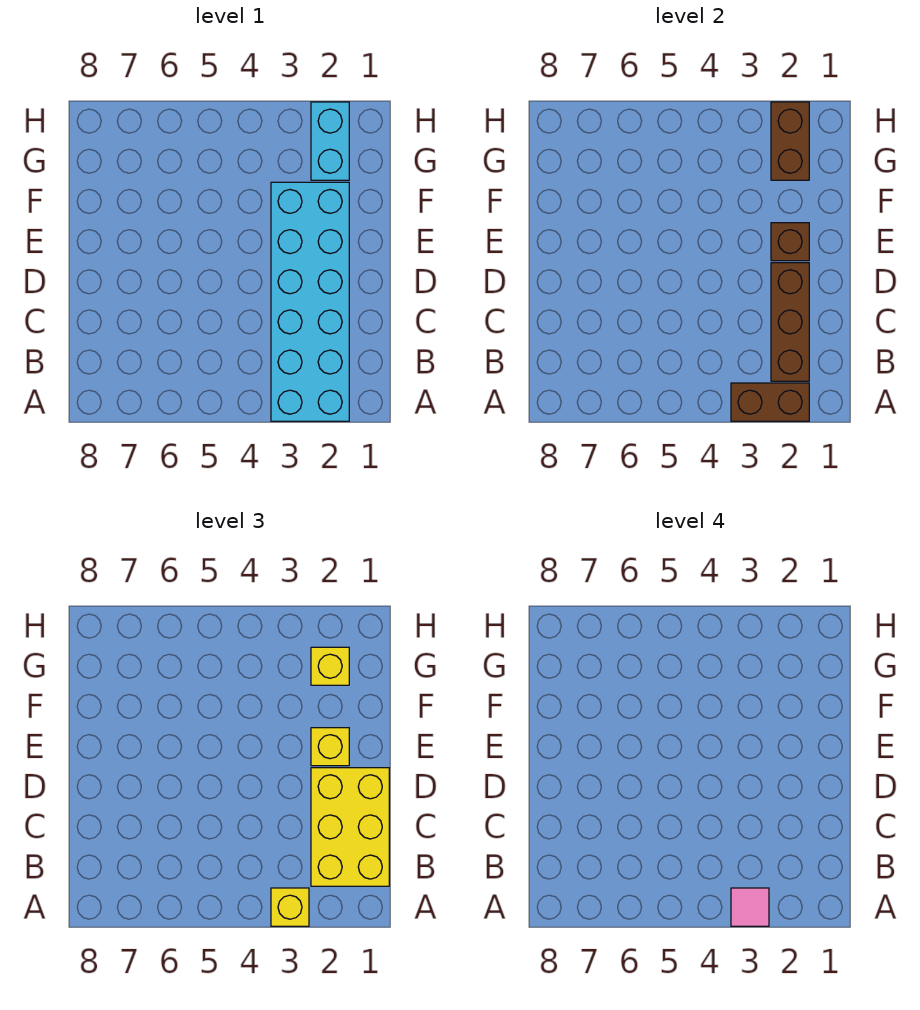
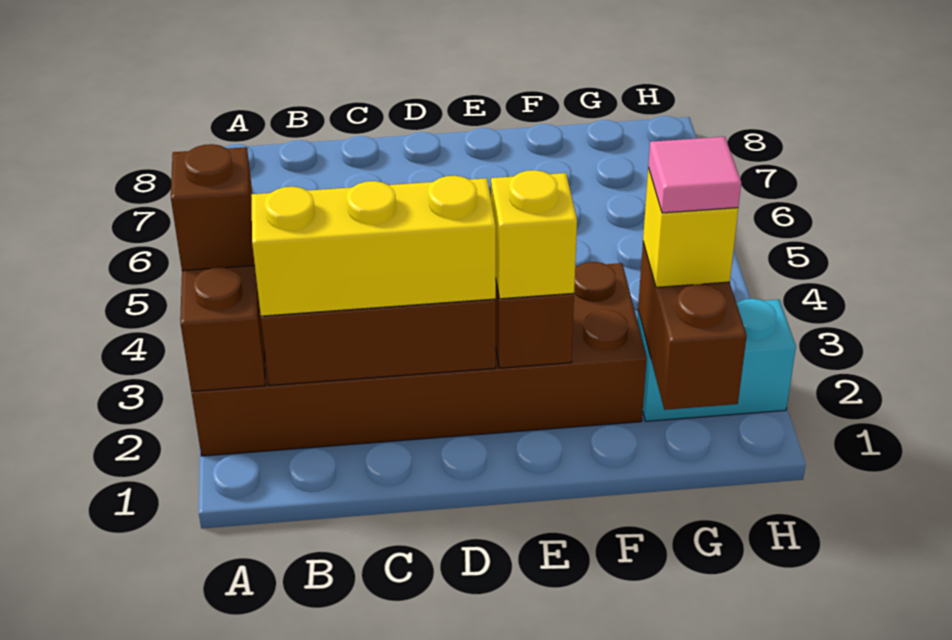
cyan 2x6 brick [271,182,349,421] -> brown 2x6 brick [191,262,647,456]
yellow 1x1 brick [271,888,309,926] -> brown 1x1 brick [171,144,255,271]
pink 1x1 tile [731,888,769,926] -> pink 1x1 tile moved to [648,137,741,213]
yellow 2x3 brick [311,768,389,886] -> yellow 1x3 brick [251,176,496,316]
brown 1x2 brick [771,102,809,180] -> brown 1x2 brick turned to [638,242,747,410]

